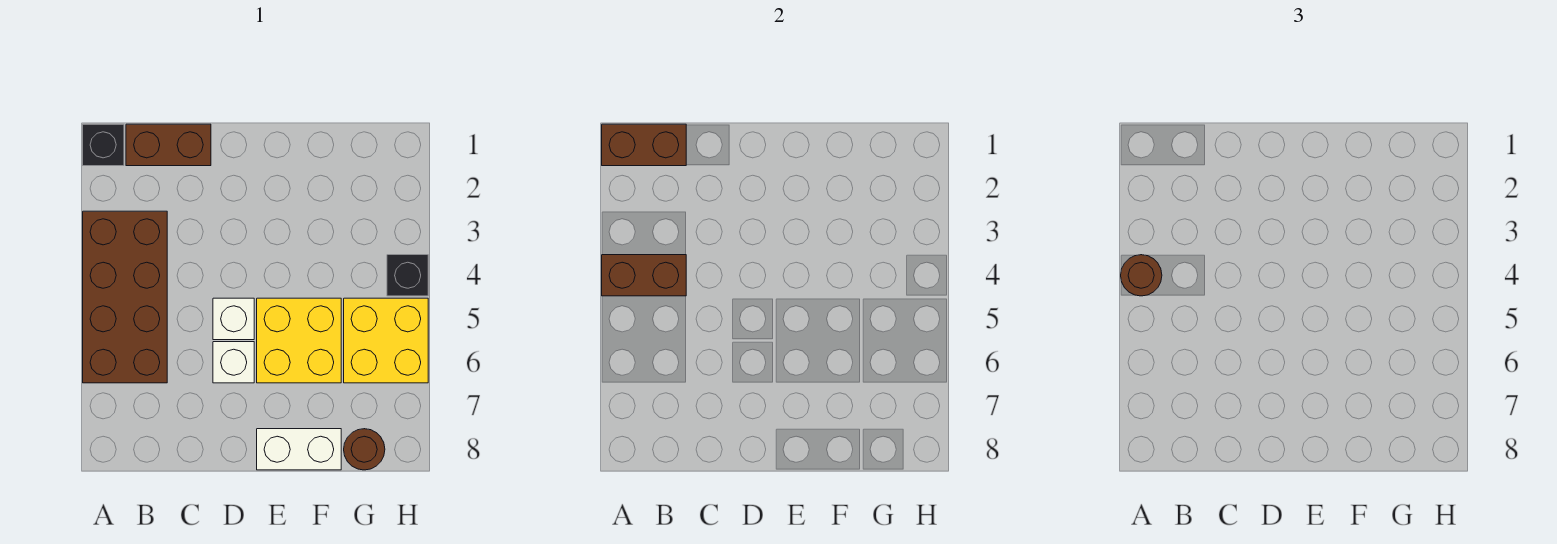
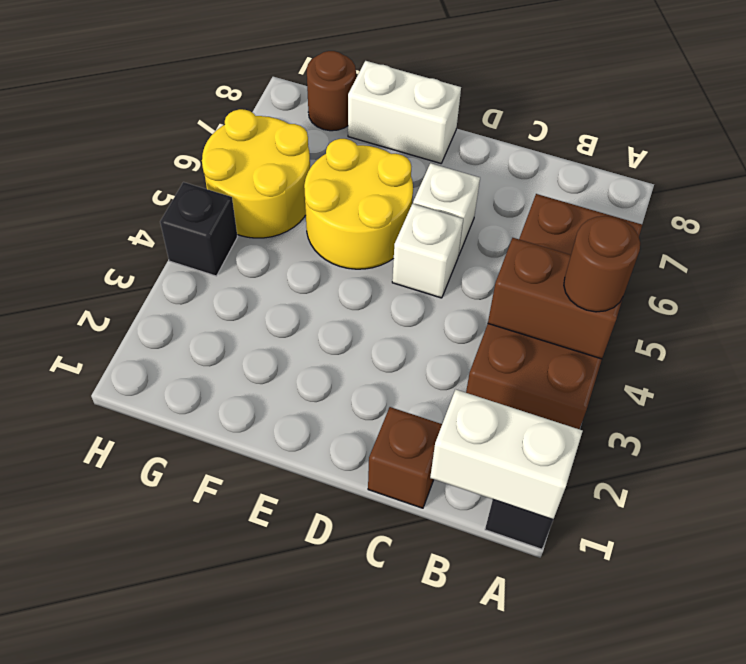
brown 1x2 brick [602,124,686,166] -> white 1x2 brick [430,389,583,519]
brown 1x2 brick [126,124,211,166] -> brown 1x1 brick [368,407,442,508]
yellow 2x2 brick [257,298,341,383] -> yellow 2x2 round brick [304,139,413,269]
yellow 2x2 brick [344,298,428,383] -> yellow 2x2 round brick [202,109,310,238]

